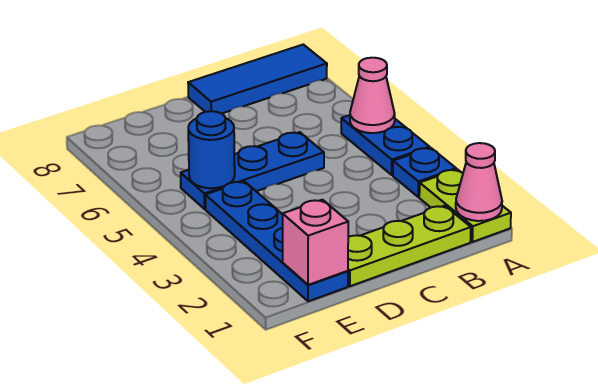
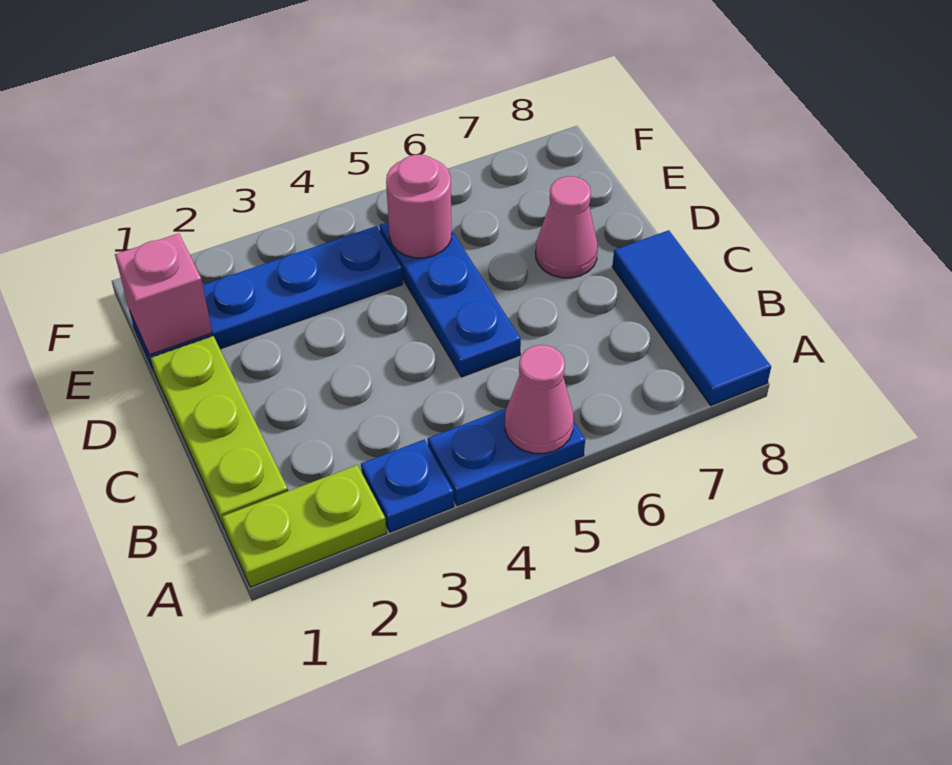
pink 1x1 cone [456,143,502,221] -> pink 1x1 cone moved to [536,176,598,278]
blue 1x1 round brick [188,111,235,188] -> pink 1x1 round brick [386,155,452,258]

